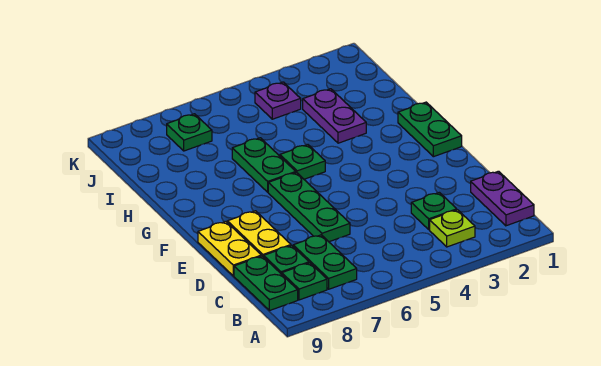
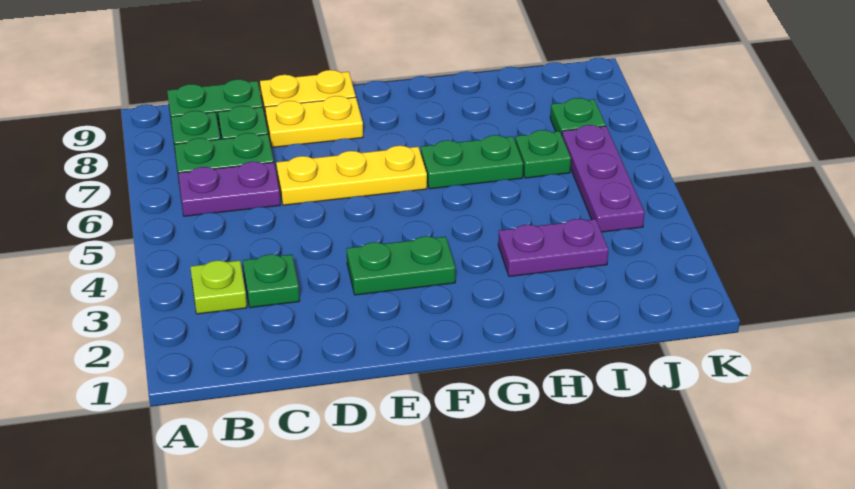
purple 1x2 plate [471,171,534,226] -> purple 1x2 plate moved to [178,161,280,216]
green 1x3 plate [268,172,350,242] -> yellow 1x3 plate [276,146,427,205]
green 1x2 plate [398,102,462,157] -> green 1x2 plate moved to [346,236,455,295]
green 1x1 plate [280,145,325,179] -> green 1x1 plate moved to [515,130,571,178]
purple 1x1 plate [255,82,301,119] -> purple 1x3 plate [562,125,645,232]

